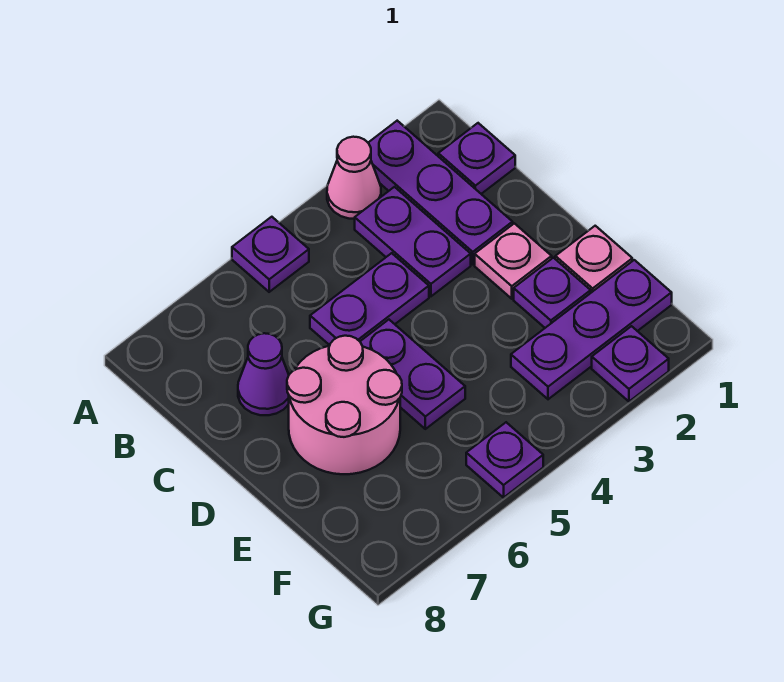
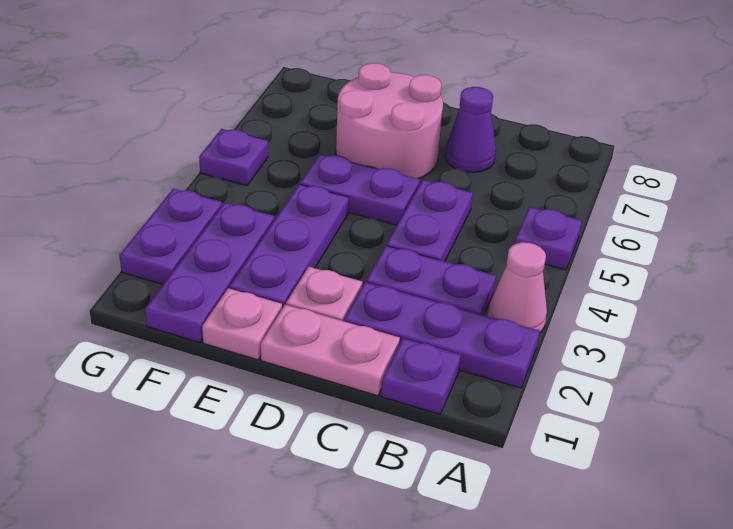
none -> pink 1x2 plate [261,305,400,396]
purple 1x1 plate [514,258,591,328] -> purple 1x3 plate [229,184,349,308]
purple 1x1 plate [592,326,669,401] -> purple 1x2 plate [119,189,222,284]

